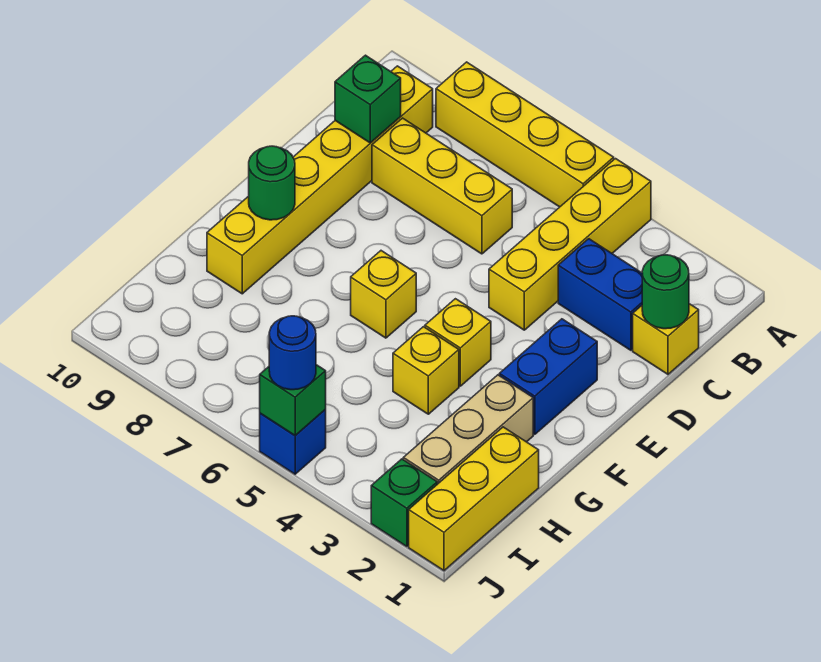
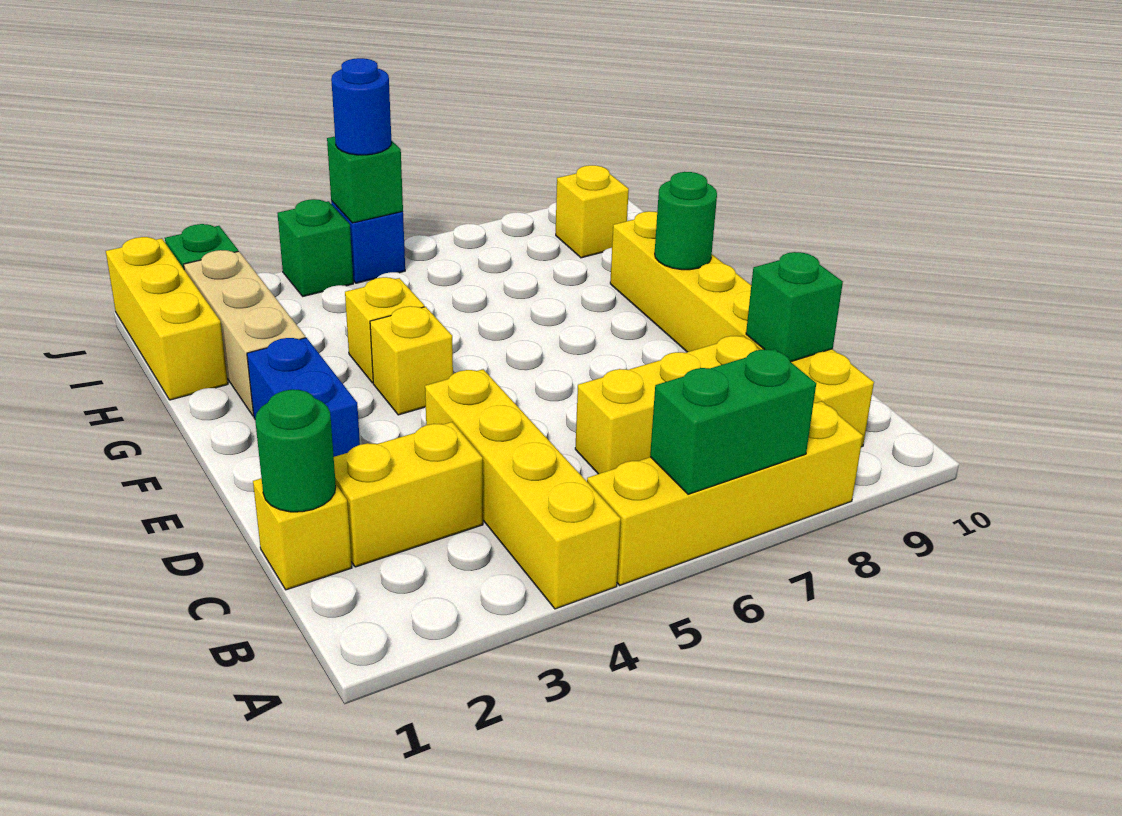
none -> green 1x2 brick [650,349,816,494]
blue 1x2 brick [558,239,642,350] -> yellow 1x2 brick [334,422,483,567]
yellow 1x1 brick [351,251,416,338] -> yellow 1x1 brick moved to [556,165,629,258]
none -> green 1x1 brick [277,199,353,296]

